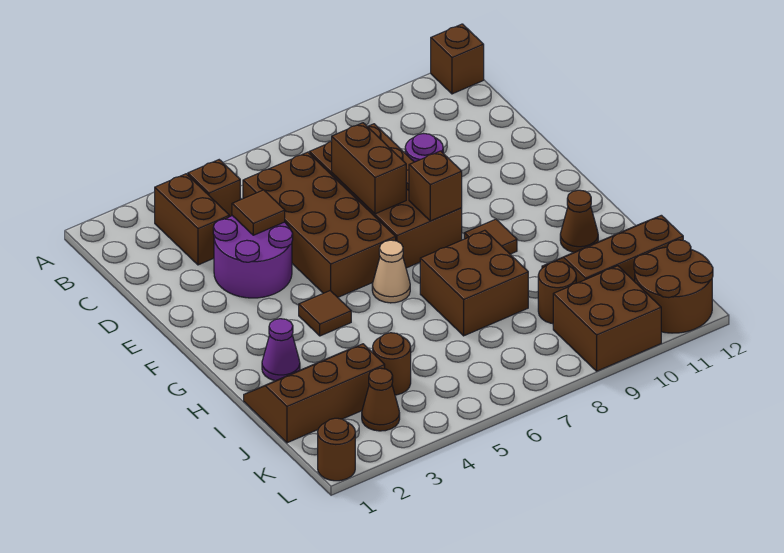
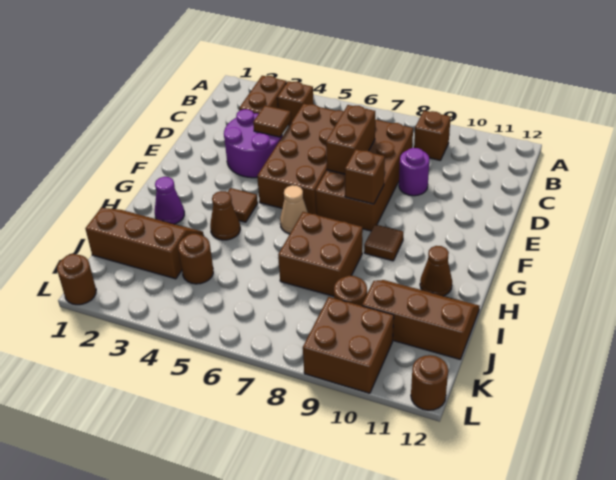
brown 1x1 brick [431,24,484,94] -> brown 1x1 brick moved to [414,111,451,160]
brown 1x1 cone [362,368,400,431] -> brown 1x1 cone moved to [210,191,240,240]
brown 2x2 round brick [634,240,713,333] -> brown 1x1 round brick [411,355,448,410]

